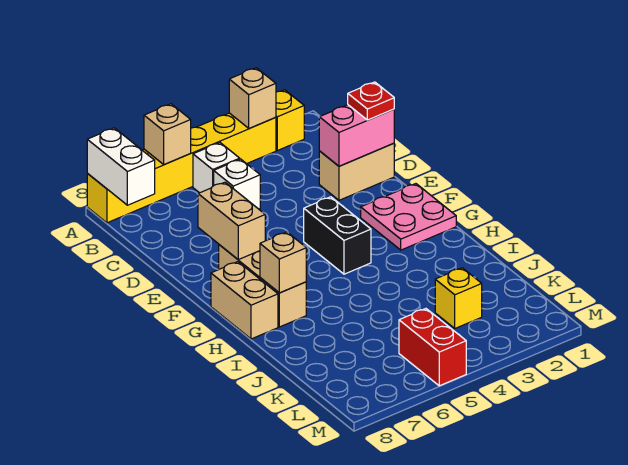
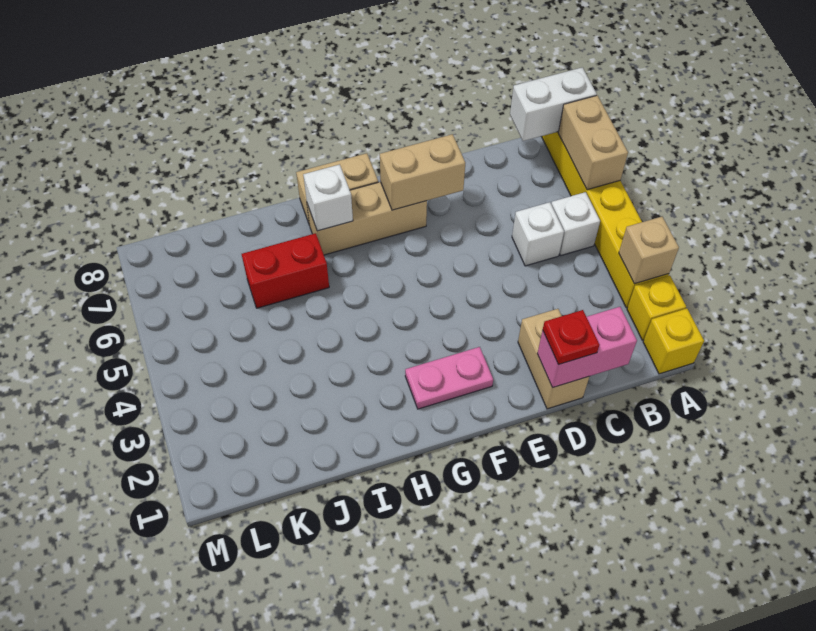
tan 1x1 brick [144,104,191,165] -> tan 1x2 brick [558,95,628,190]
pink 1x2 brick [319,105,394,166] -> pink 1x2 brick turned to [537,307,637,388]
pink 2x2 plate [361,184,456,250] -> pink 1x2 plate [405,347,493,409]
black 1x2 brick [304,197,371,274] -> none
tan 1x1 brick [260,232,306,293] -> white 1x1 brick [303,164,353,231]
yellow 1x1 brick [435,268,482,328] -> yellow 1x1 brick moved to [643,309,704,374]
red 1x2 brick [399,309,466,386] -> red 1x2 brick moved to [242,233,329,308]

